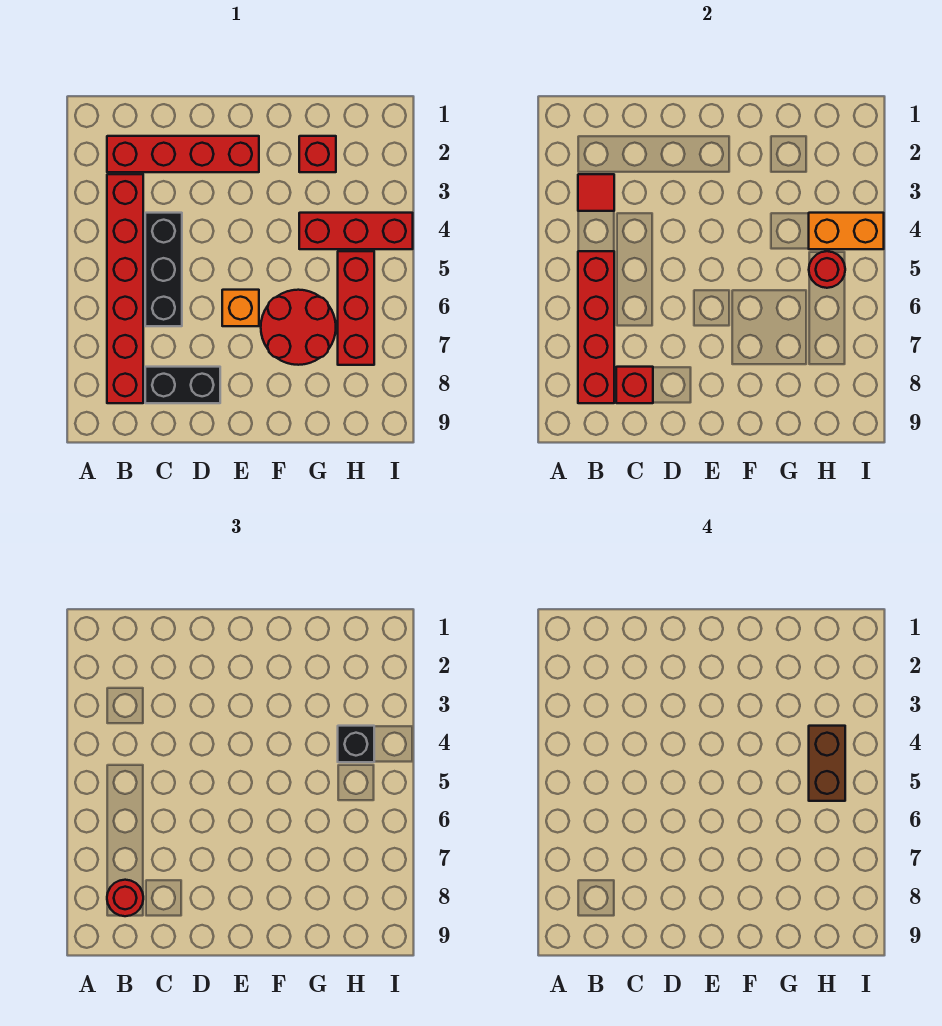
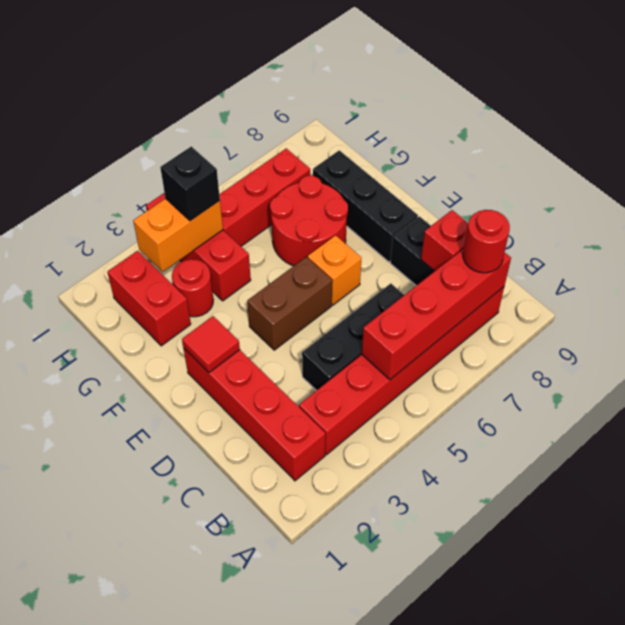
red 1x1 tile [578,174,614,211] -> red 1x1 tile moved to [182,316,240,372]
none -> black 1x3 brick [313,150,418,262]
red 1x1 brick [299,136,336,172] -> red 1x2 brick [107,251,191,346]
orange 1x2 brick [809,213,884,249] -> orange 1x2 brick turned to [133,198,223,272]
brown 1x2 brick [809,726,845,801] -> brown 1x2 brick moved to [247,257,332,350]
red 1x1 round brick [809,251,845,288] -> red 1x1 round brick moved to [172,259,213,317]

